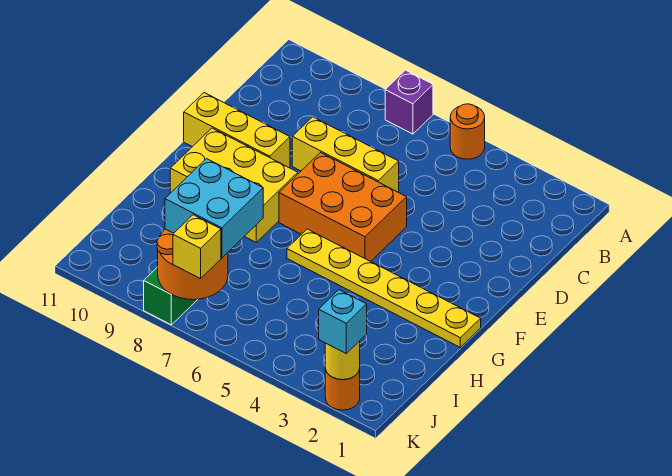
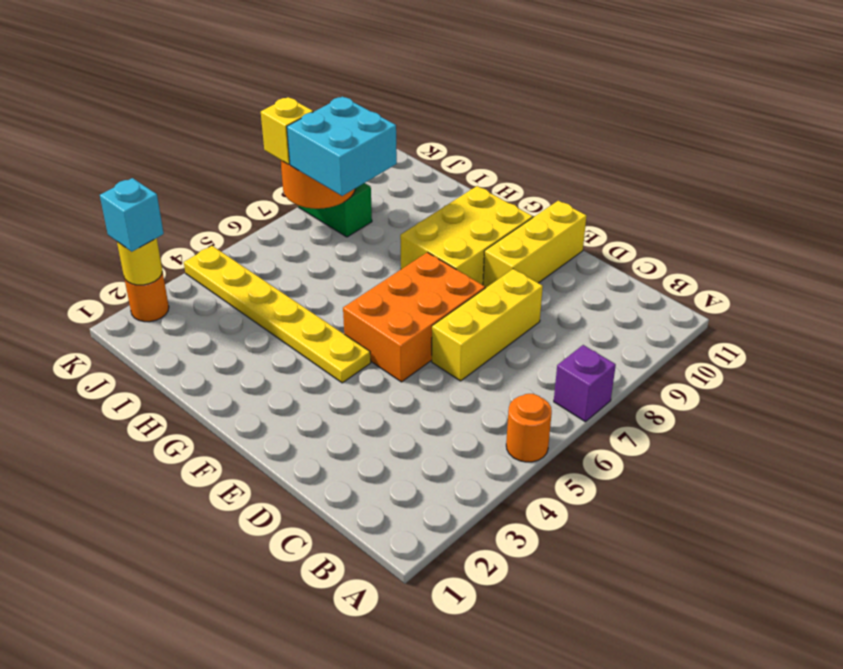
yellow 1x6 plate [287,229,481,347] -> yellow 1x6 plate turned to [184,246,371,383]

